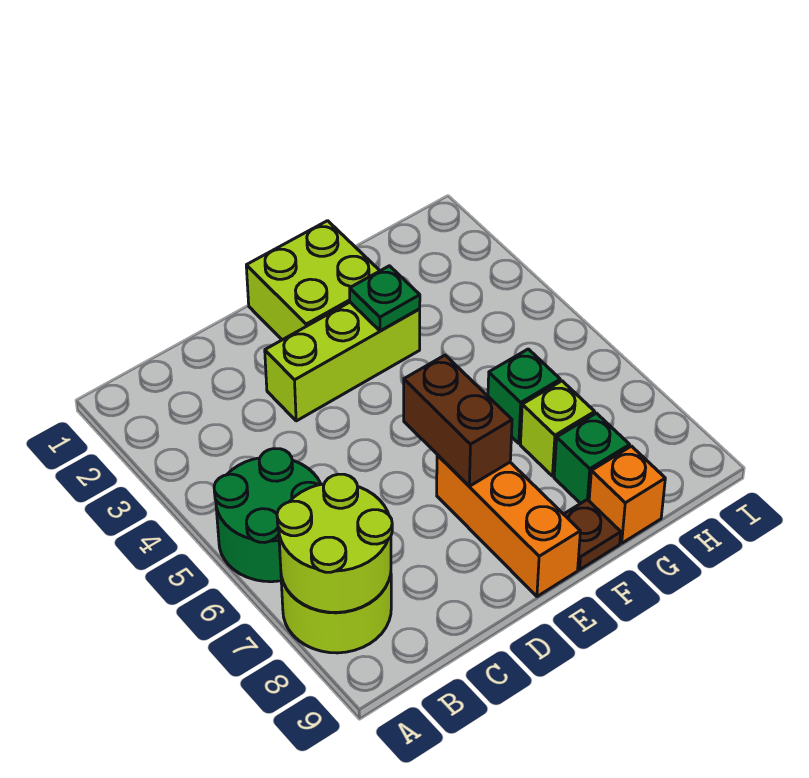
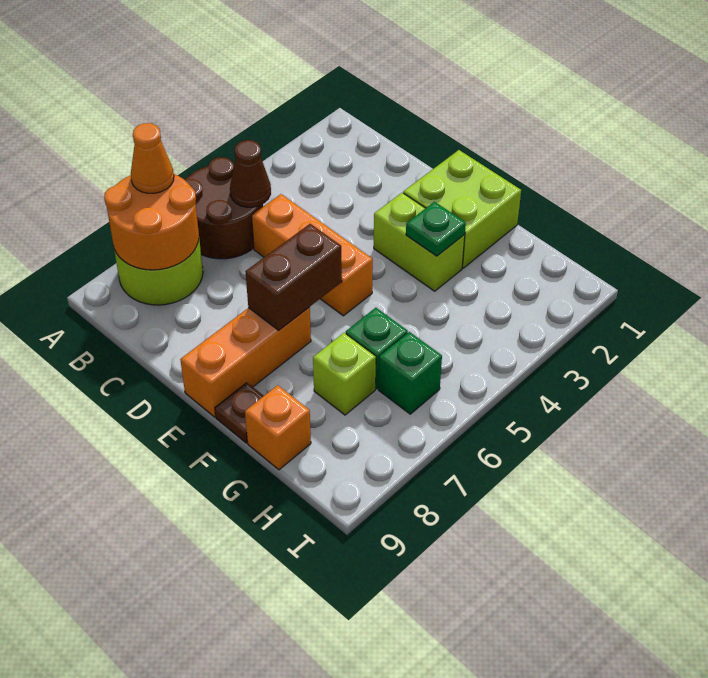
green 2x2 round brick [214,449,321,582] -> brown 2x2 round brick [185,157,263,259]
lime 2x2 round brick [277,474,392,612] -> orange 2x2 round brick [104,174,199,270]
none -> orange 1x1 cone [131,123,174,193]
none -> brown 1x1 cone [230,140,271,207]
none -> orange 1x3 brick [252,194,373,316]
lime 1x3 brick [265,302,420,421] -> lime 1x2 brick [374,193,465,291]
green 1x1 brick [554,413,630,504] -> green 1x1 brick moved to [378,332,442,414]

